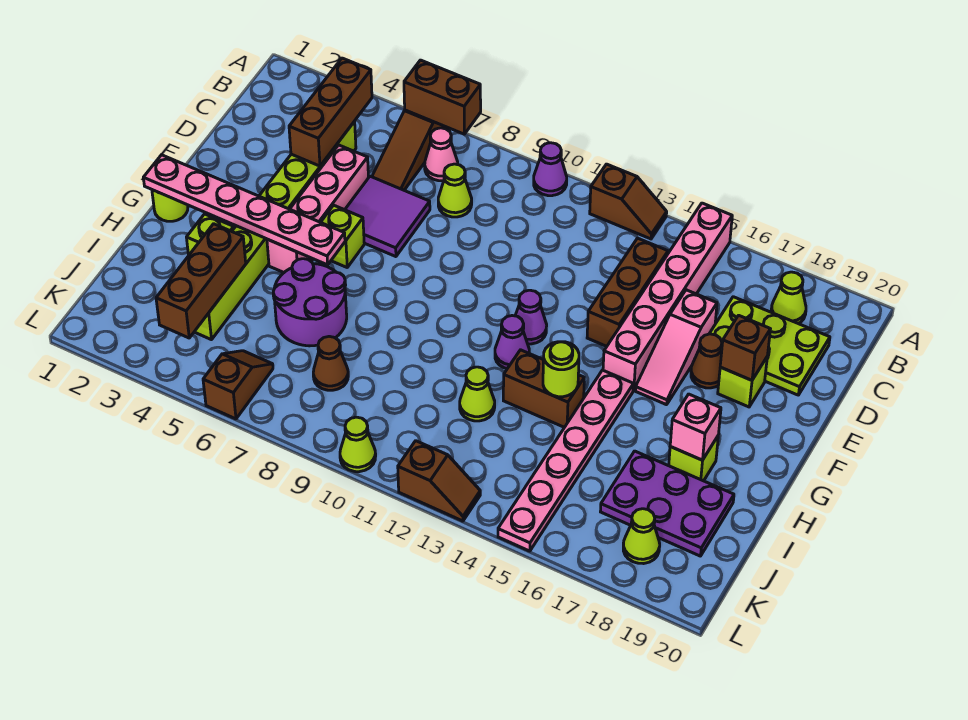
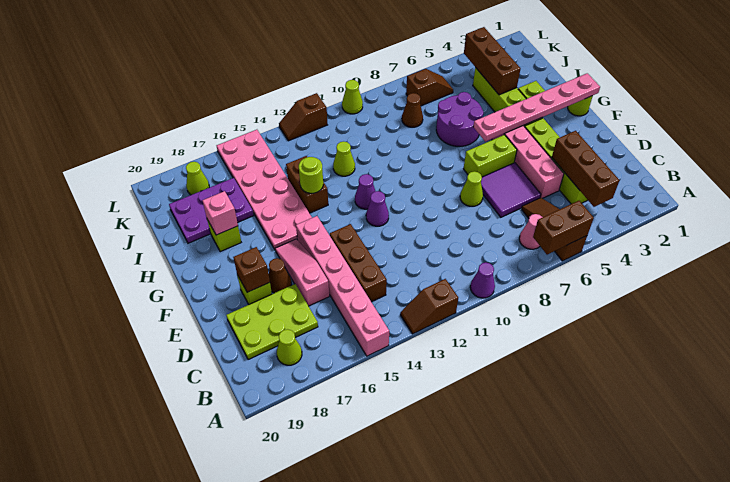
lime 1x1 cone [438,164,472,217] -> lime 1x1 cone moved to [460,171,483,206]
lime 1x1 brick [321,205,364,267] -> lime 1x2 brick [463,135,517,177]
pink 1x6 plate [498,370,633,551] -> pink 2x6 plate [217,130,312,249]
brown 1x2 brick [503,350,584,427] -> brown 1x2 brick turned to [286,156,328,213]
brown 1x2 slope [203,351,273,419] -> brown 1x2 slope turned to [406,69,453,106]

